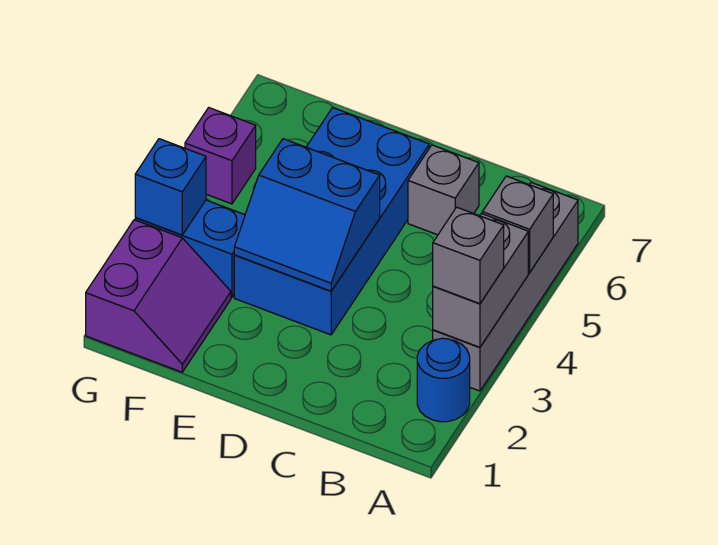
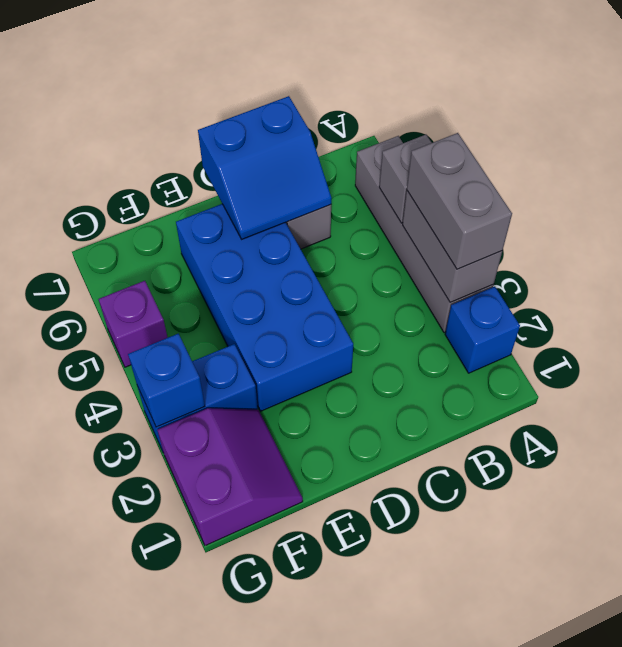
blue 1x1 round brick [417,338,470,422] -> blue 1x1 brick [445,287,520,373]
grey 1x1 brick [433,207,504,304] -> grey 1x2 brick [407,133,512,269]
blue 2x2 slope [234,139,380,291] -> blue 2x2 slope moved to [198,96,332,239]

